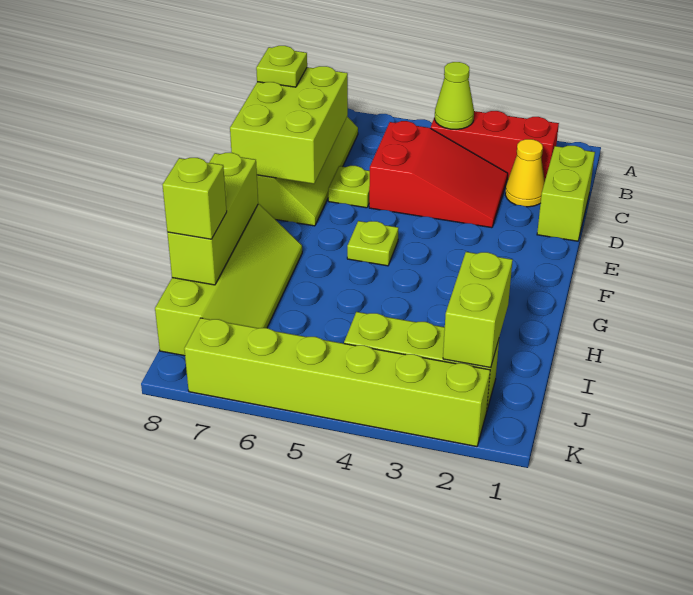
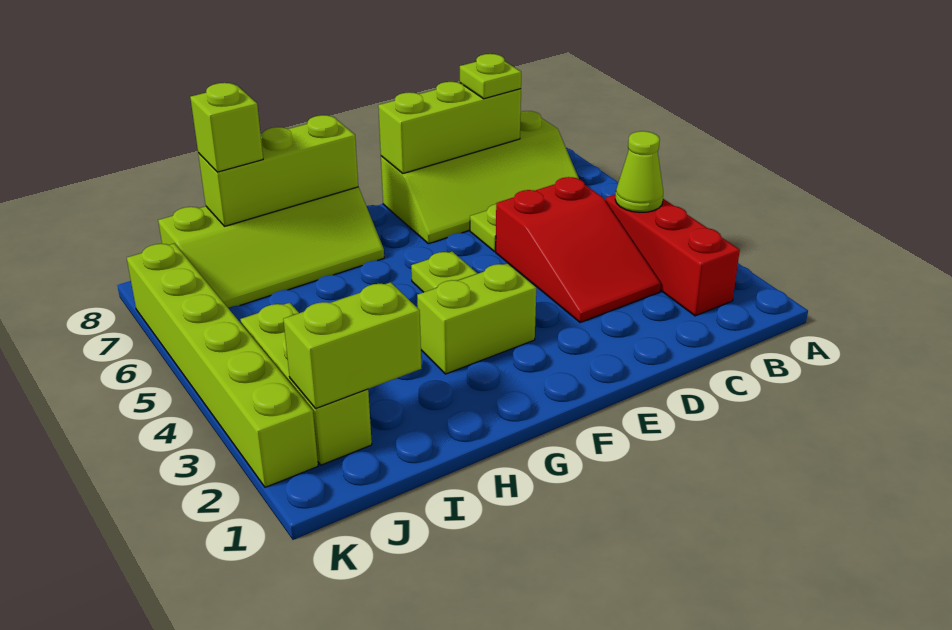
lime 1x2 brick [537,146,595,241] -> lime 1x2 brick moved to [417,263,536,374]
yellow 1x1 cone [505,139,545,207] -> none
lime 2x3 brick [230,66,348,184] -> lime 1x3 brick [378,82,521,173]

